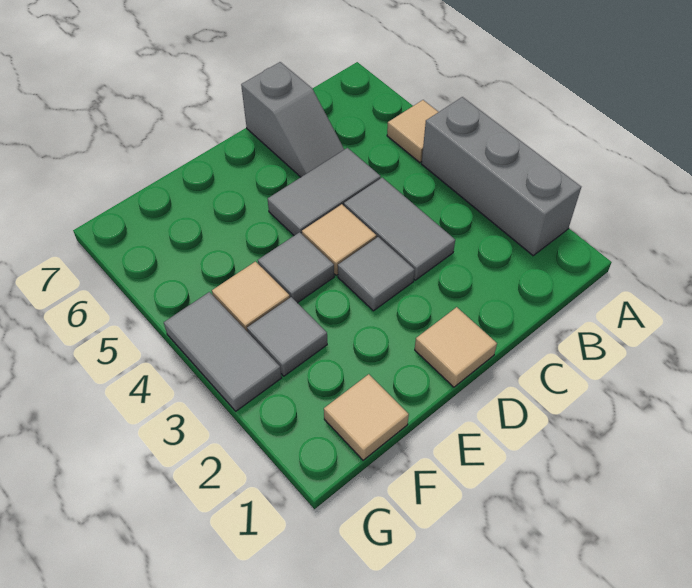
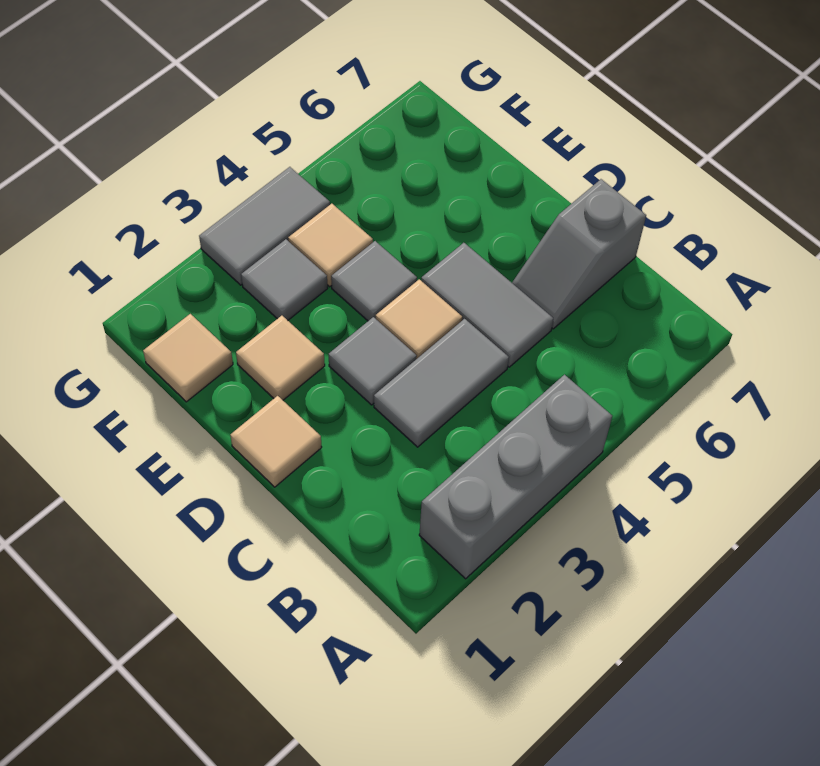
tan 1x1 tile [387,100,438,163] -> tan 1x1 tile moved to [236,316,325,400]

